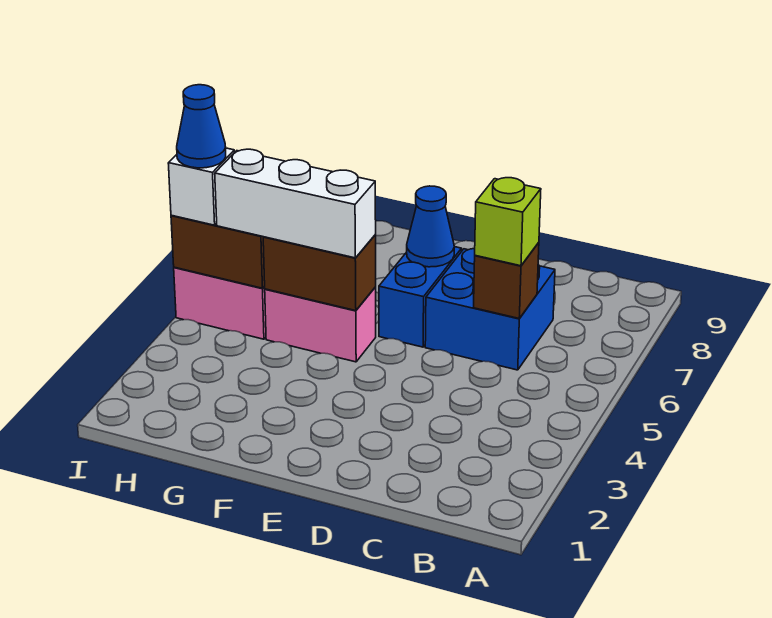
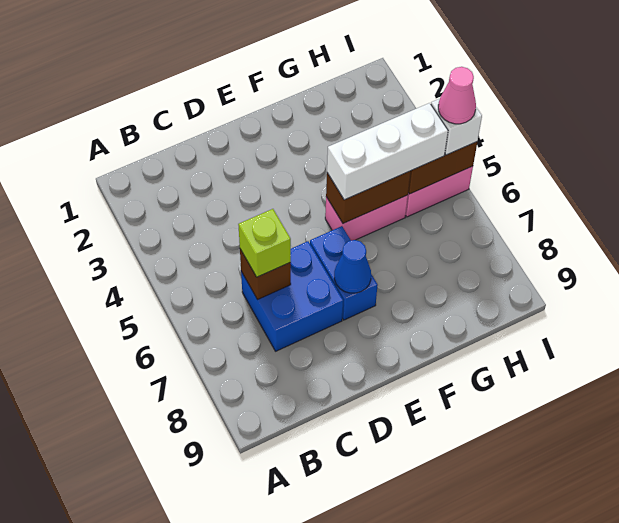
blue 1x1 cone [177,85,226,168] -> pink 1x1 cone [438,67,476,124]

